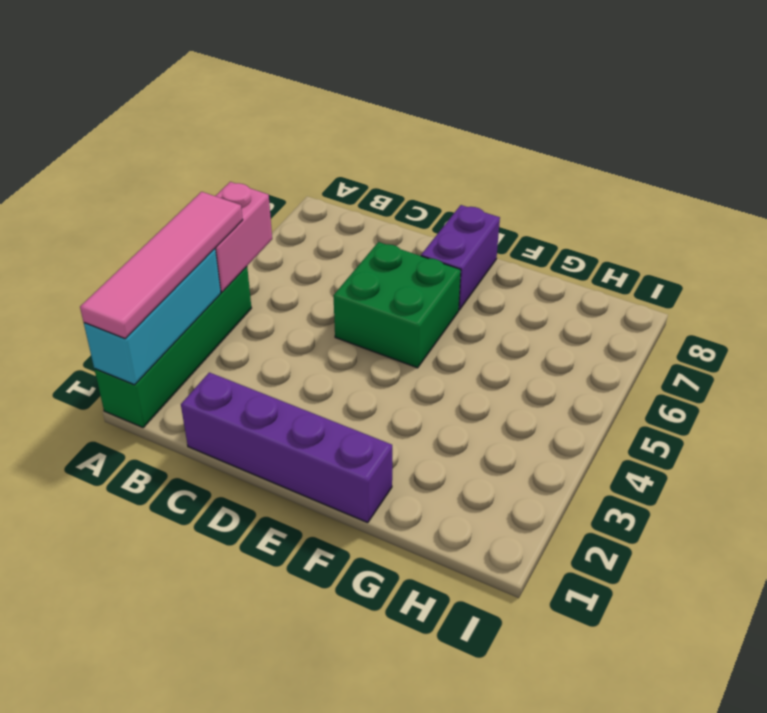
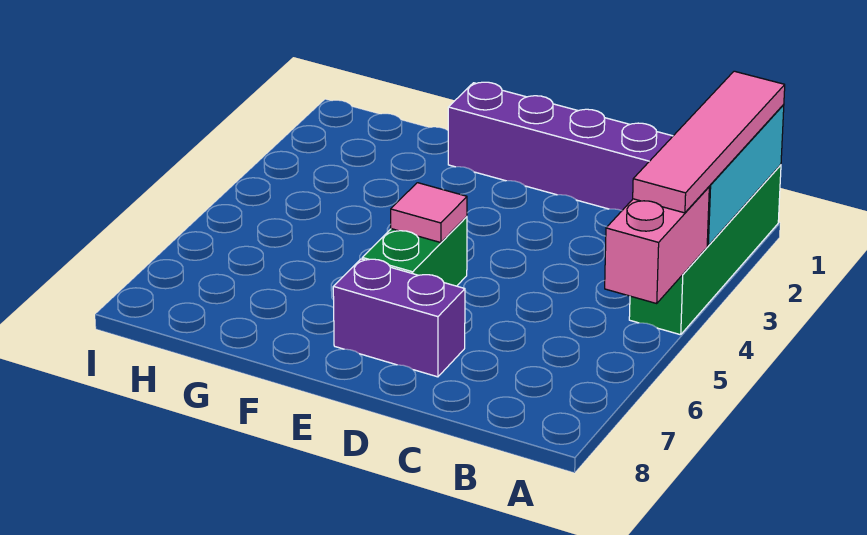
green 2x2 brick [333,242,461,368] -> green 1x2 brick [362,217,467,286]
none -> pink 1x1 tile [391,183,467,243]
purple 1x2 brick [421,205,500,310] -> purple 1x2 brick turned to [333,259,465,377]

